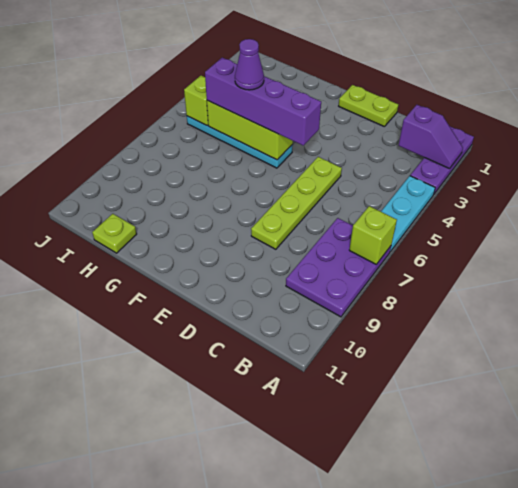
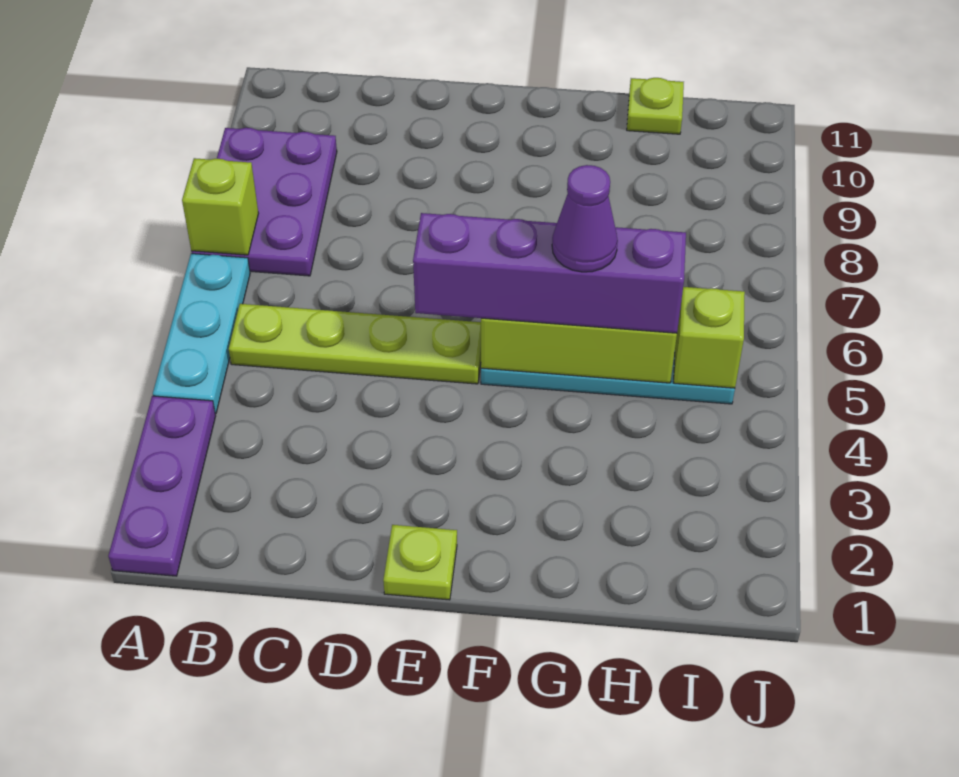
purple 1x2 slope [399,105,463,169] -> none
lime 1x2 plate [339,85,398,127] -> lime 1x1 plate [383,525,457,600]
lime 1x4 plate [251,157,342,249] -> lime 1x4 plate turned to [229,304,481,384]

